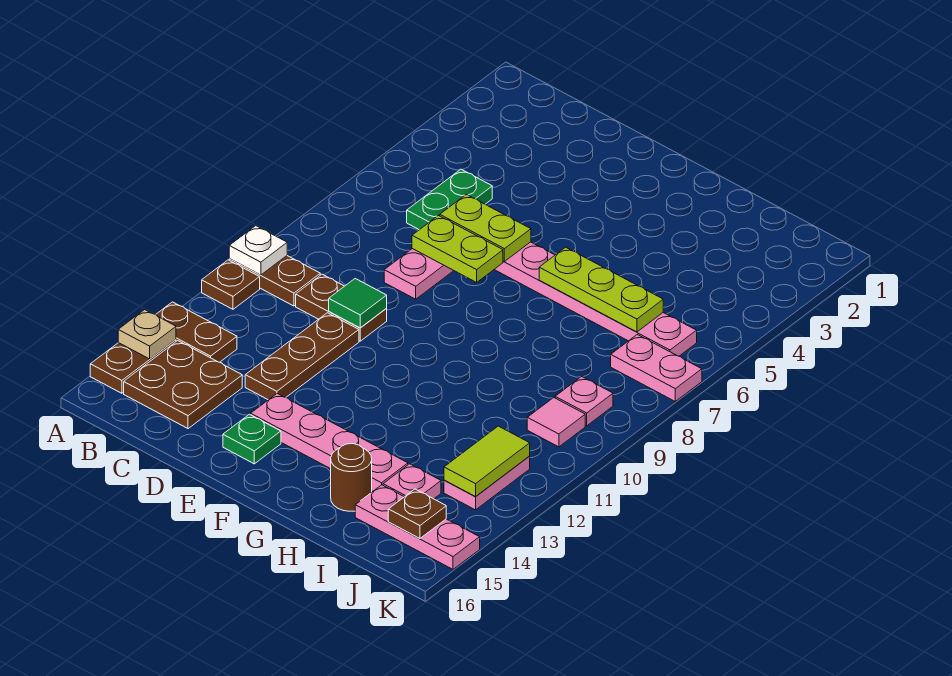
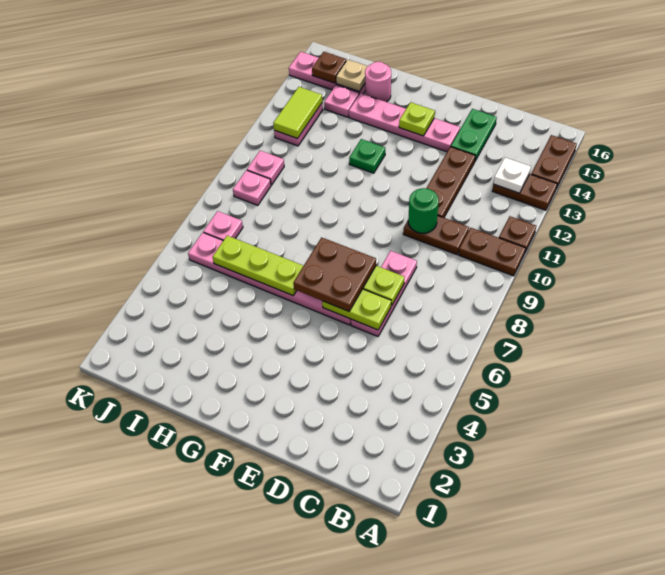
white 1x1 plate [229,226,287,275] -> white 1x1 plate moved to [493,158,531,193]
tan 1x1 plate [118,310,176,359] -> tan 1x1 plate moved to [336,60,368,92]
brown 2x2 plate [124,341,242,429] -> brown 2x2 plate moved to [293,237,376,311]
green 1x2 plate [407,169,492,230] -> green 1x2 plate moved to [451,109,497,161]
green 1x1 tile [329,279,387,328] -> green 1x1 round brick [408,188,439,233]
green 1x1 plate [223,414,281,464] -> green 1x1 plate moved to [349,139,385,173]
none -> lime 1x1 plate [399,102,435,136]
brown 1x1 round brick [331,444,372,511] -> pink 1x1 round brick [365,62,391,102]
pink 1x2 plate [611,335,702,401] -> pink 1x1 plate [203,211,243,241]
pink 1x1 tile [527,398,585,447] -> pink 1x1 plate [247,151,284,185]

